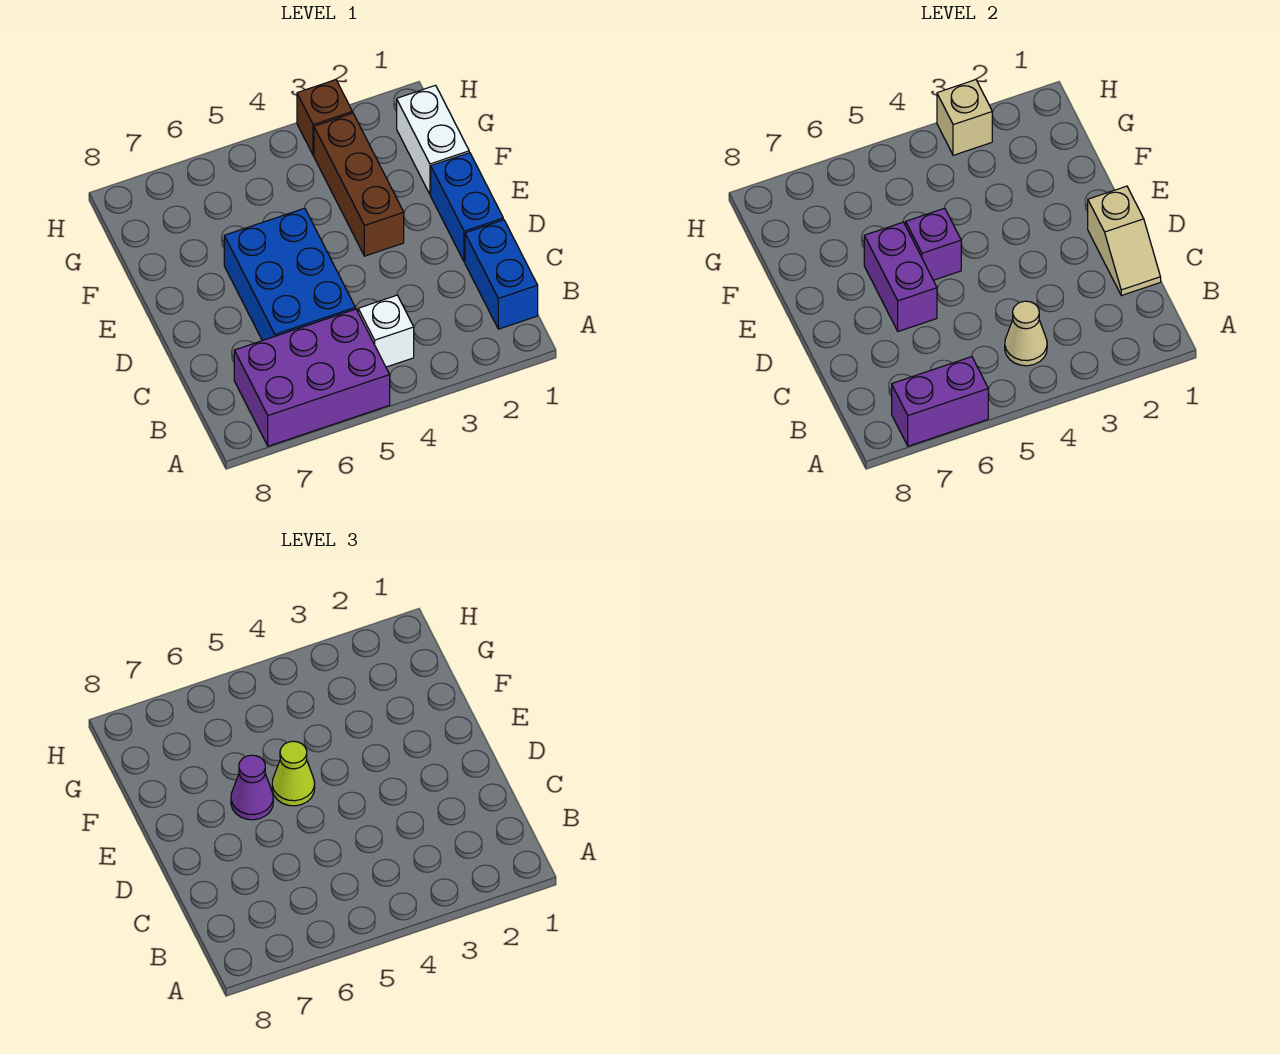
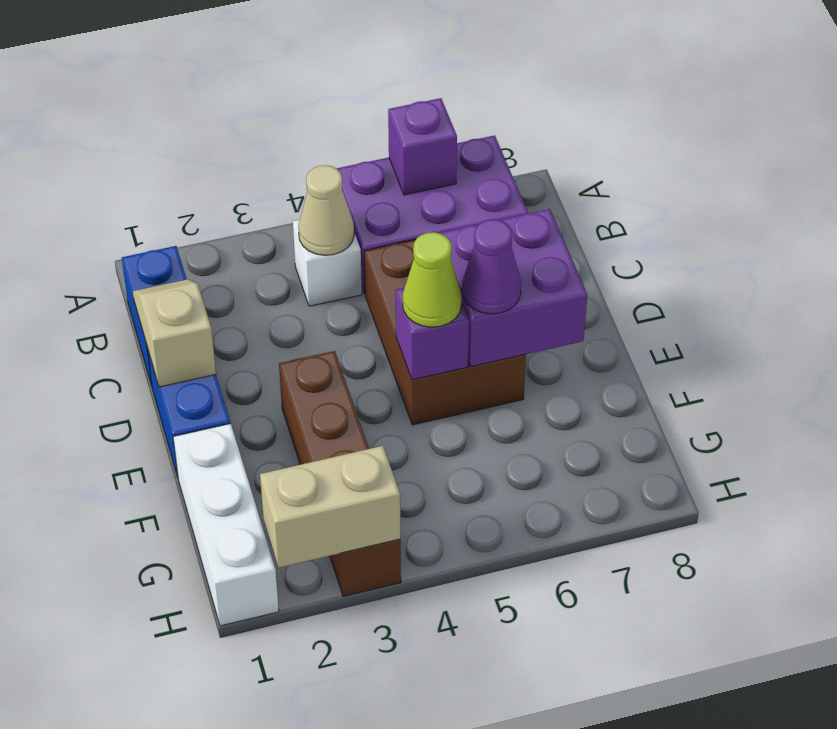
purple 1x2 brick [892,357,988,446] -> purple 1x1 brick [388,98,457,195]
blue 2x3 brick [224,208,355,341] -> brown 2x3 brick [364,240,526,425]
purple 1x2 brick [864,222,937,331] -> purple 2x2 brick [440,209,587,366]
white 1x2 brick [397,85,469,195] -> white 1x3 brick [173,424,279,626]
tan 1x1 brick [937,80,992,155] -> tan 1x2 brick [260,446,400,568]

